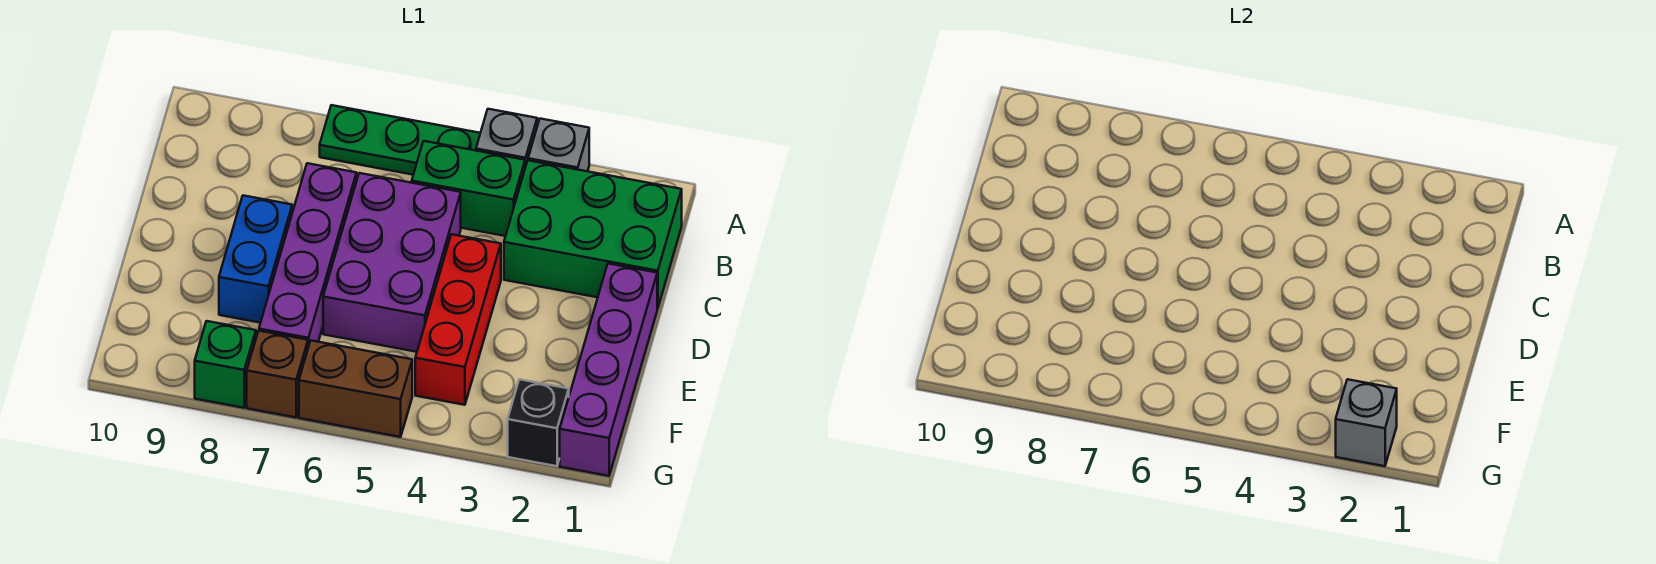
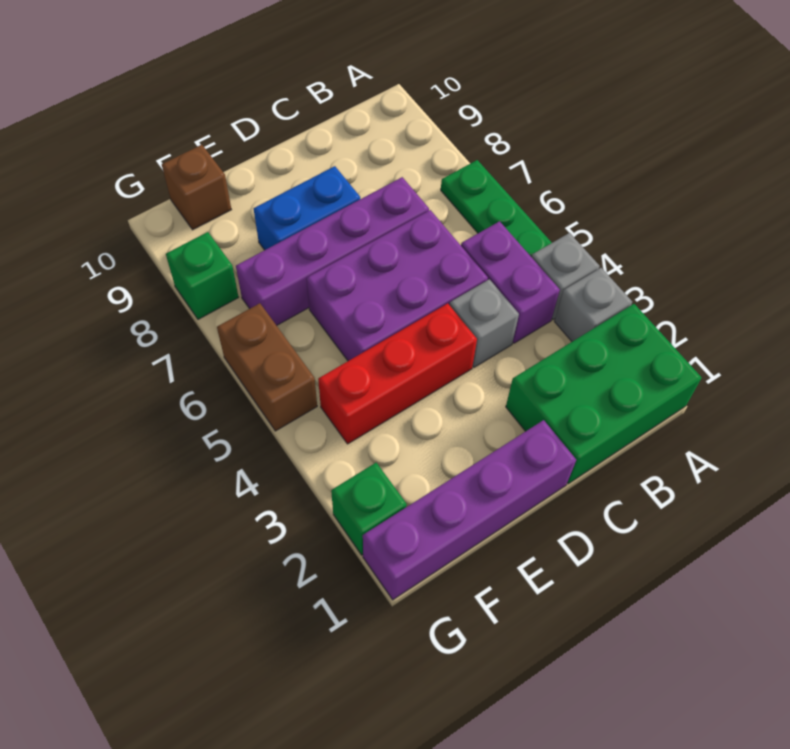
green 2x3 brick [504,160,682,309] -> green 2x3 brick turned to [506,304,702,484]
green 1x2 brick [412,141,525,236] -> purple 1x2 brick [461,221,560,343]
black 1x1 brick [508,379,569,466] -> green 1x1 brick [331,463,407,555]
grey 1x1 brick [1336,379,1397,466] -> grey 1x1 brick moved to [450,279,519,367]
brown 1x1 brick [247,331,308,418] -> brown 1x1 brick moved to [162,145,231,230]

